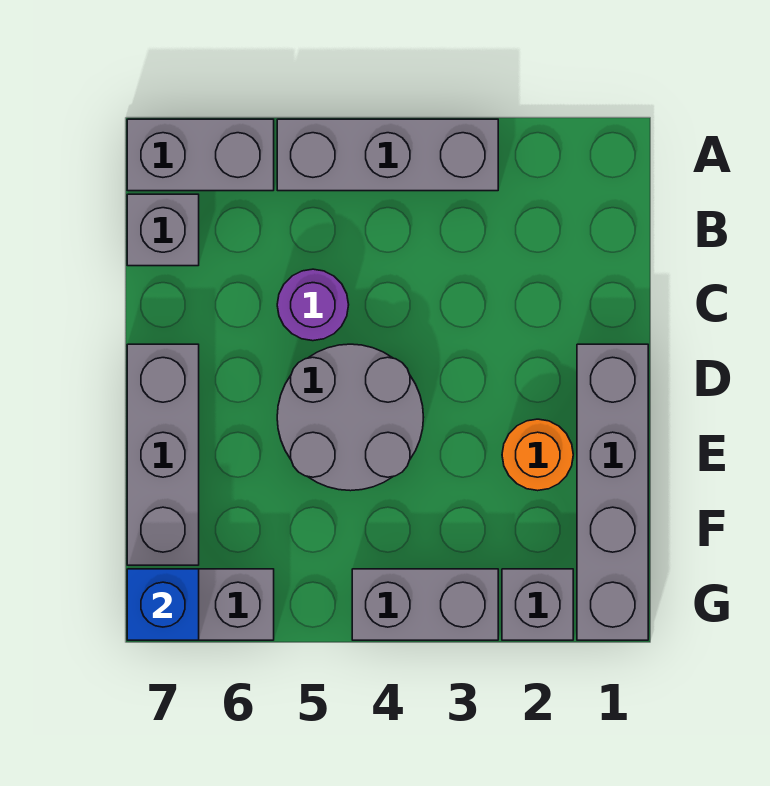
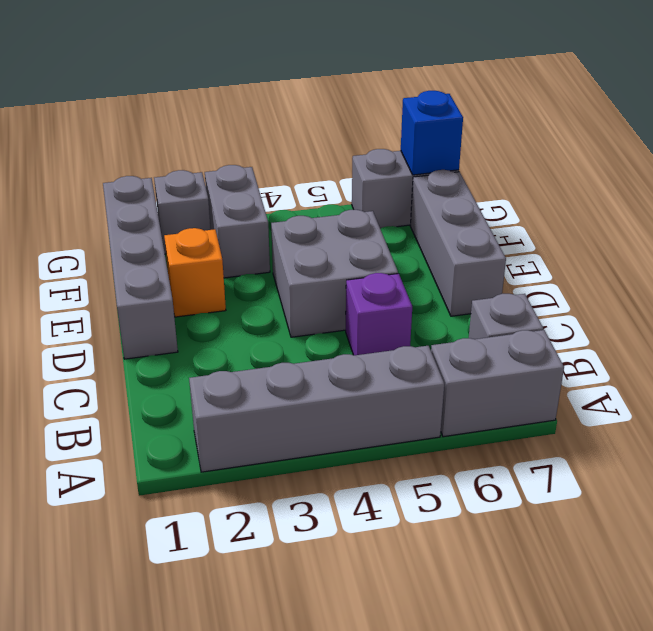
grey 1x3 brick [277,119,498,191] -> grey 1x4 brick [189,346,444,472]
purple 1x1 round brick [277,269,349,341] -> purple 1x1 brick [346,273,412,355]
grey 2x2 round brick [277,344,424,491] -> grey 2x2 brick [271,210,398,337]
orange 1x1 round brick [502,419,573,491] -> orange 1x1 brick [164,228,226,317]
grey 1x2 brick [352,569,498,640] -> grey 1x2 brick turned to [205,165,270,278]

